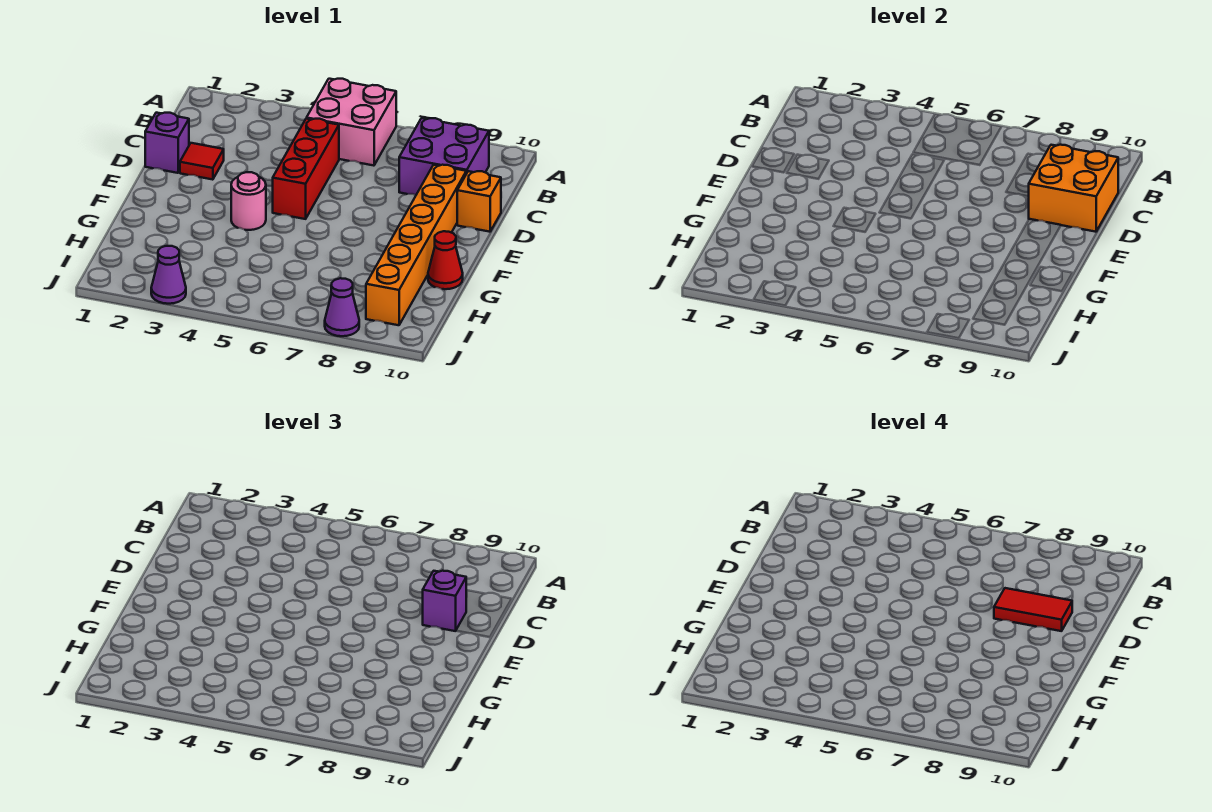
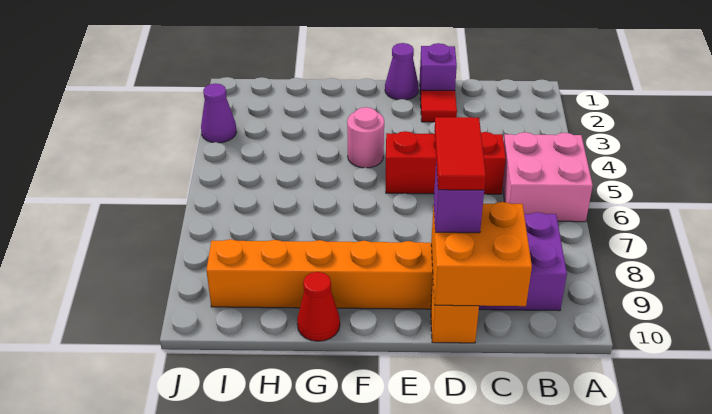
purple 1x1 cone [325,278,359,336] -> purple 1x1 cone moved to [385,43,419,100]

